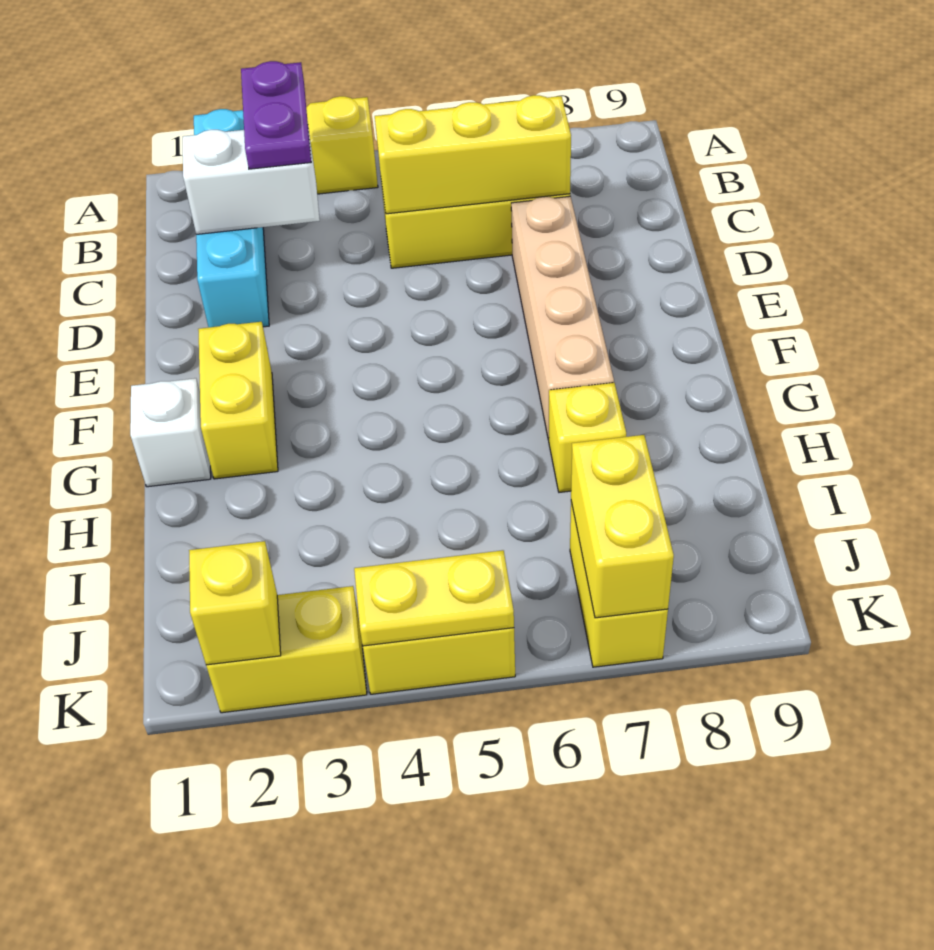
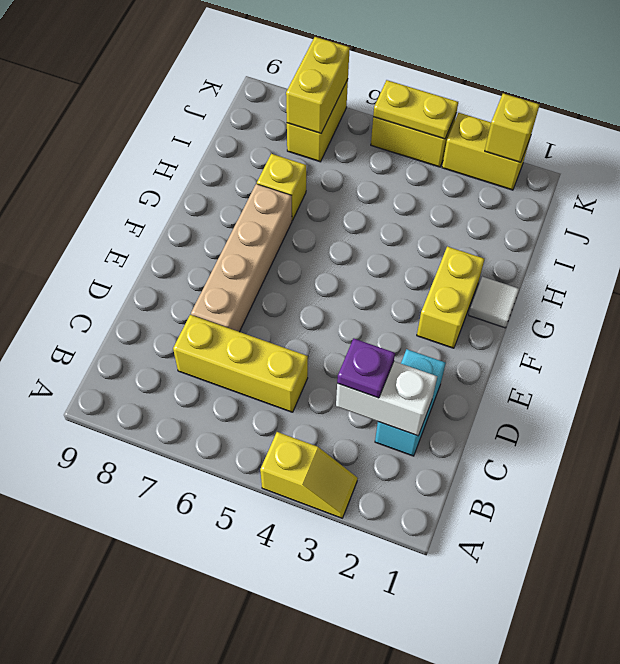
cyan 1x4 brick [194,109,269,327] -> cyan 1x2 brick [375,349,446,456]
purple 1x2 plate [241,61,311,169] -> purple 1x1 plate [337,338,395,398]
yellow 1x3 brick [375,95,571,214] -> none
white 1x1 brick [130,378,211,487] -> white 1x1 tile [469,277,519,328]

